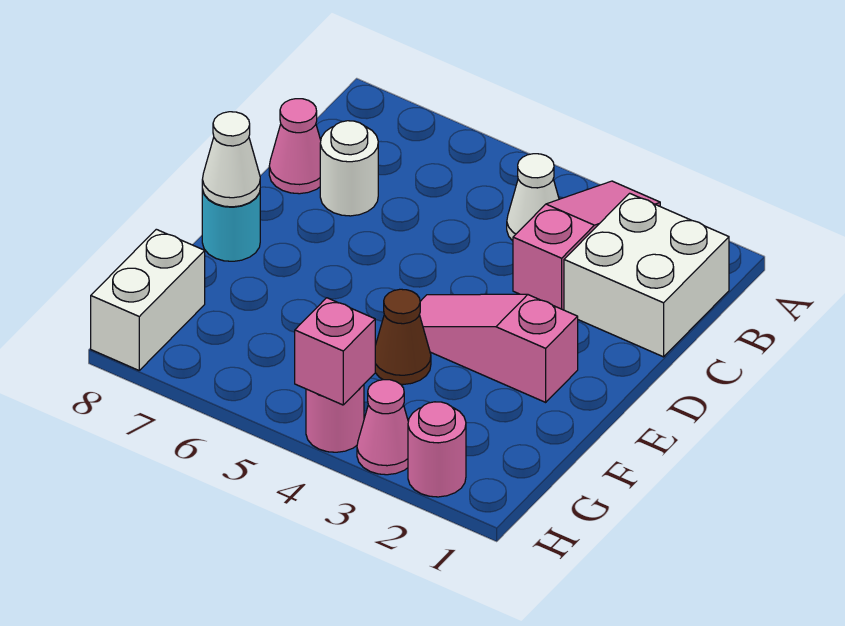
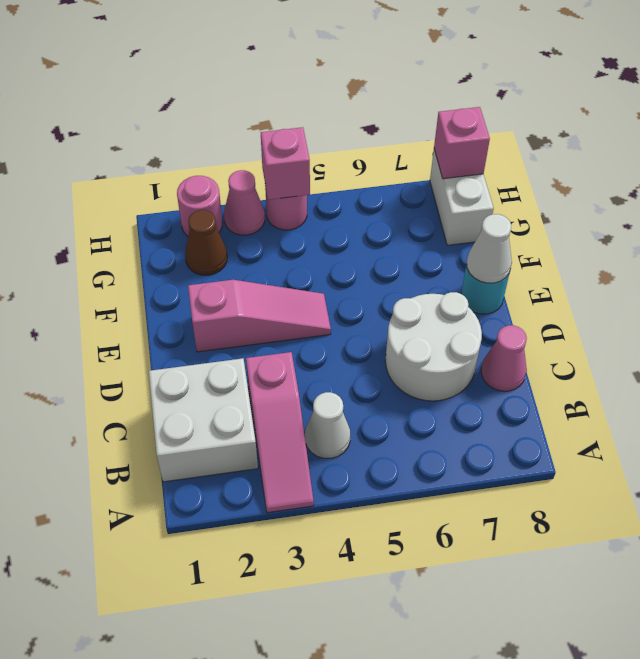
white 1x1 round brick [320,121,378,216] -> white 2x2 round brick [385,292,482,401]
brown 1x1 cone [375,289,431,385] -> brown 1x1 cone moved to [185,210,227,275]
none -> pink 1x1 brick [434,107,490,179]

